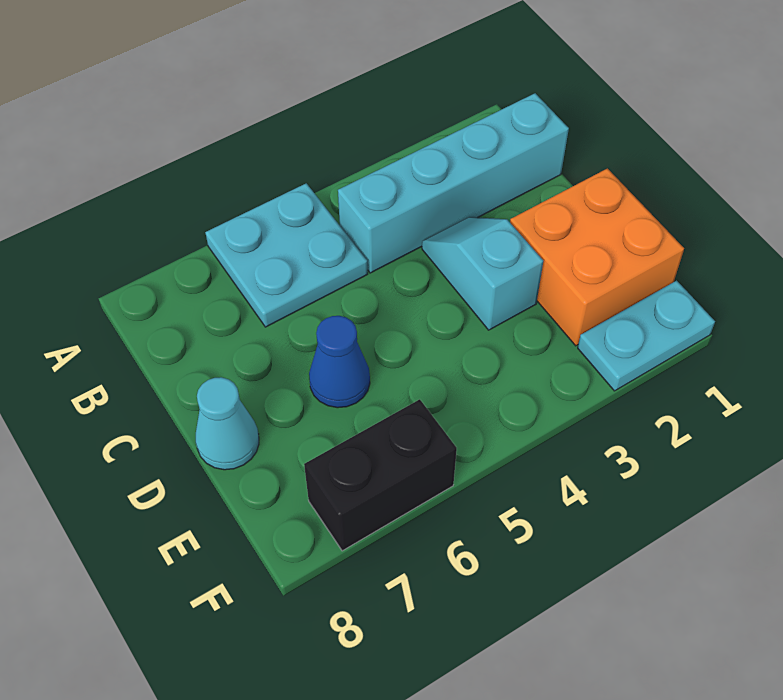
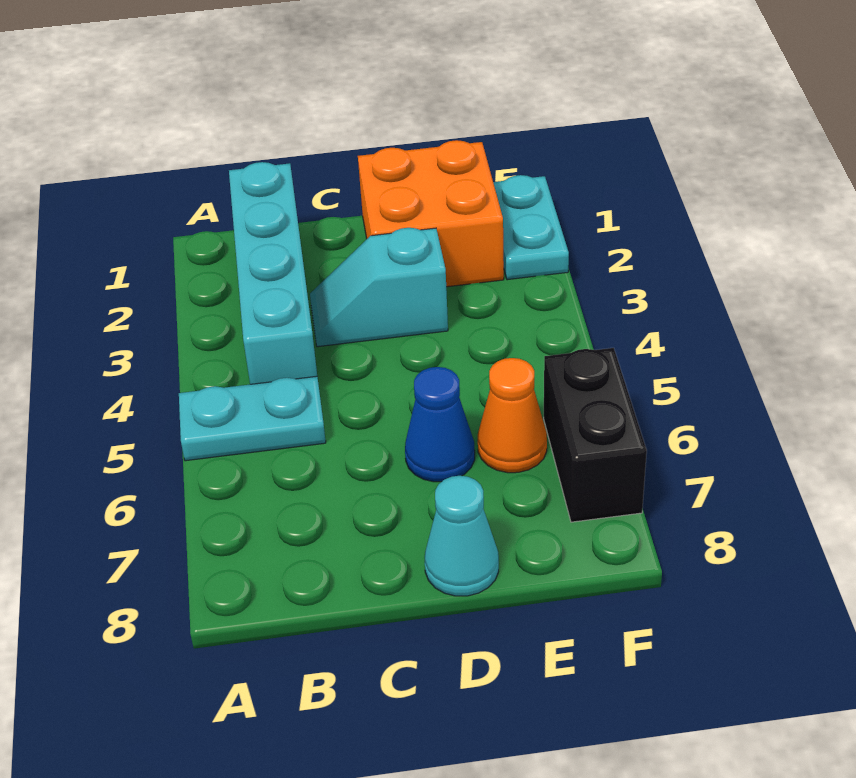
cyan 2x2 plate [205,183,368,327] -> cyan 1x2 plate [179,376,326,461]
none -> orange 1x1 cone [478,358,547,473]

